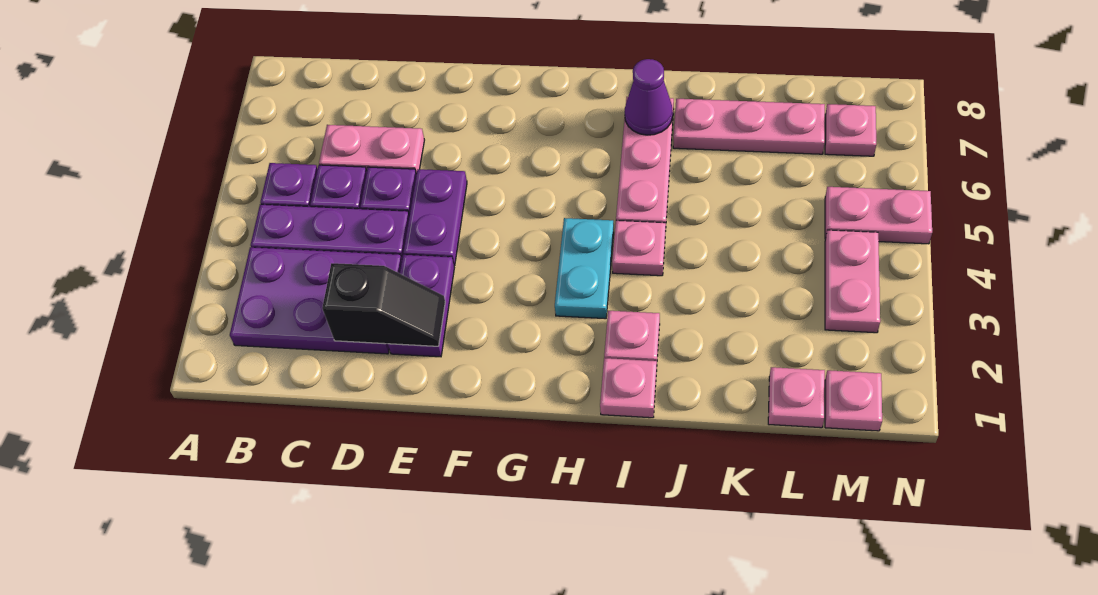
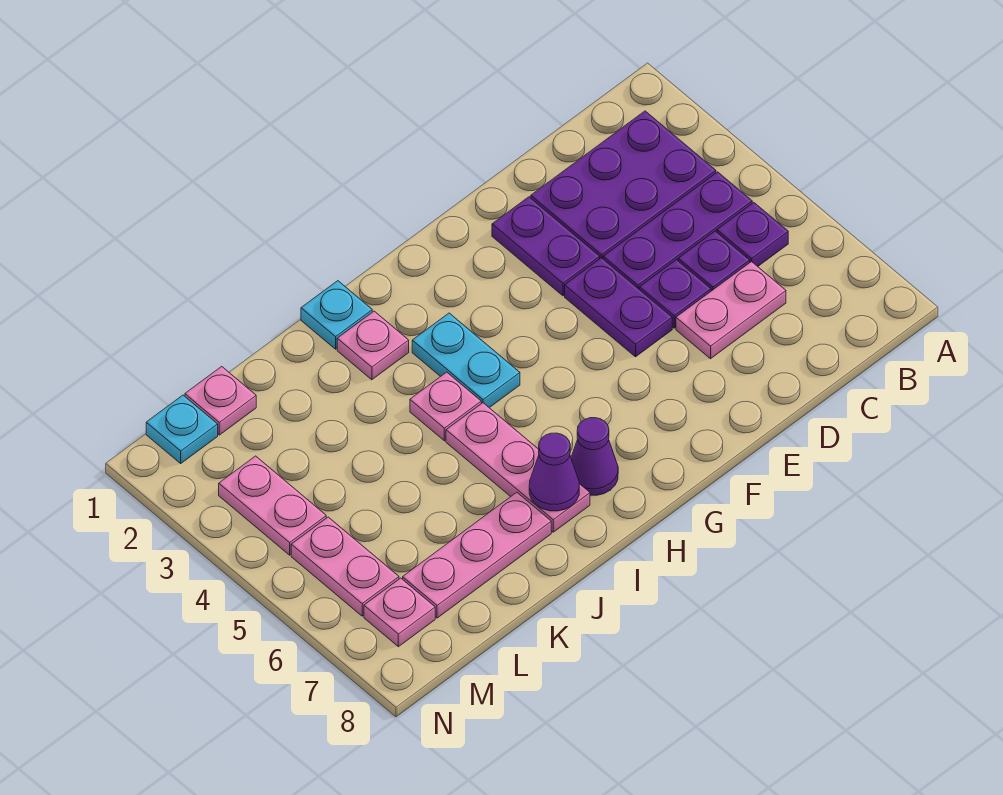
black 1x2 slope [322,263,445,346] -> none
none -> purple 1x1 cone [571,418,618,495]
pink 1x1 plate [600,358,657,418] -> cyan 1x1 plate [301,281,372,349]
pink 1x1 plate [825,370,882,431] -> cyan 1x1 plate [146,395,218,463]
pink 1x2 plate [825,187,932,244] -> pink 1x2 plate turned to [291,517,399,616]

